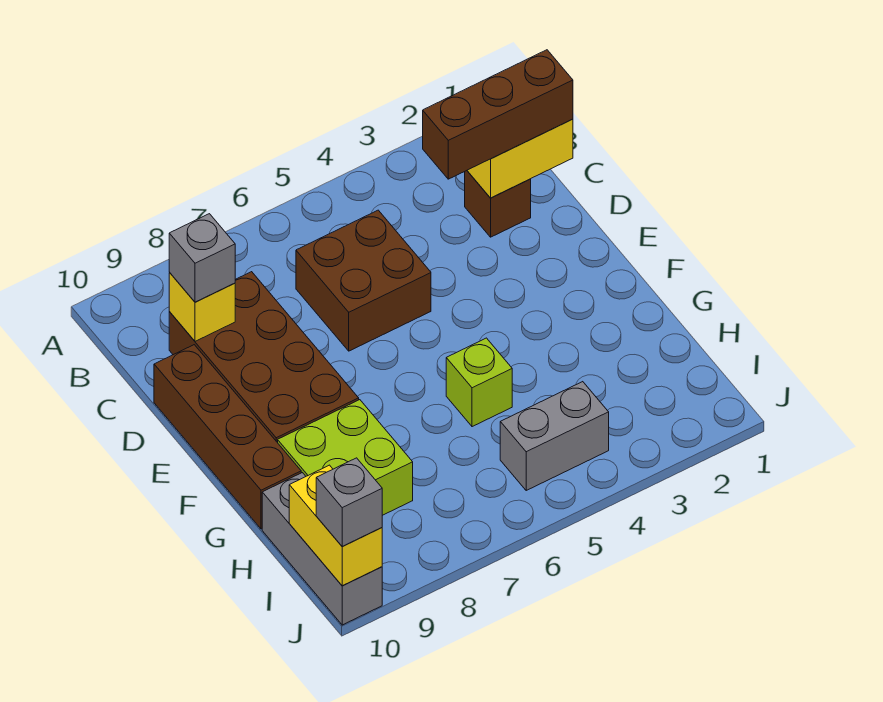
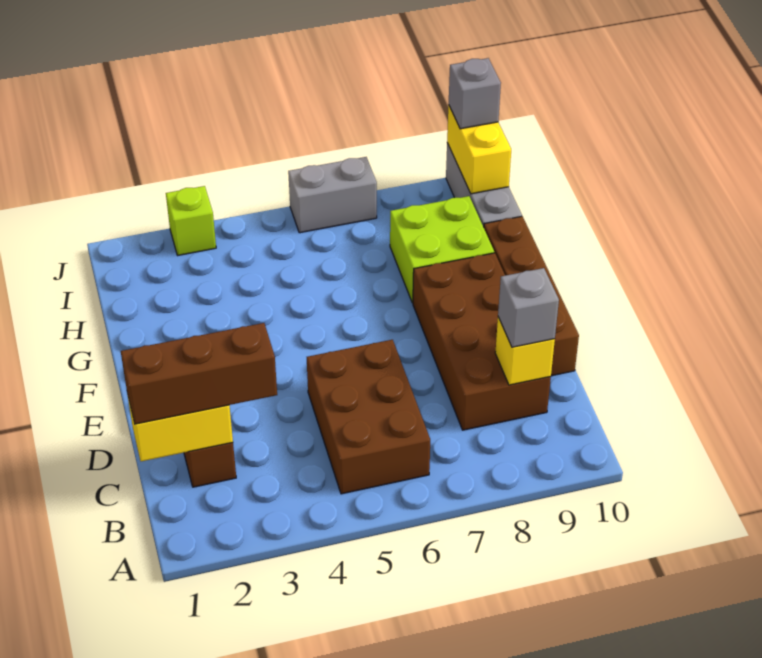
brown 2x2 brick [296,210,431,351] -> brown 2x3 brick [307,340,430,494]
lime 1x1 brick [446,338,512,427] -> lime 1x1 brick moved to [166,186,216,255]
grey 1x2 brick [500,382,609,490] -> grey 1x2 brick moved to [288,157,377,233]

